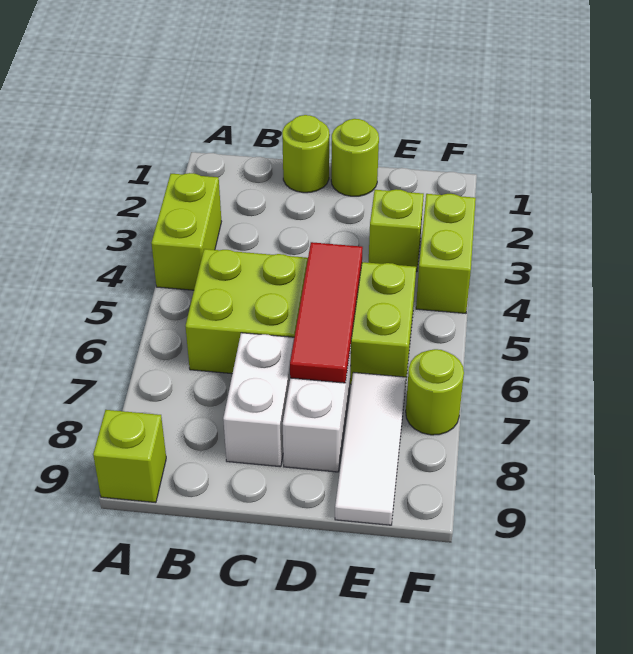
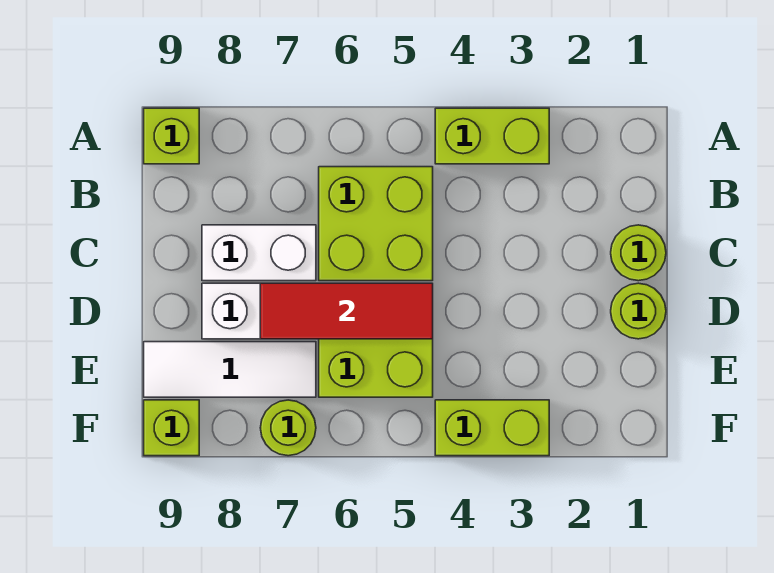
lime 1x1 brick [369,189,424,272] -> lime 1x1 brick moved to [144,400,199,456]

